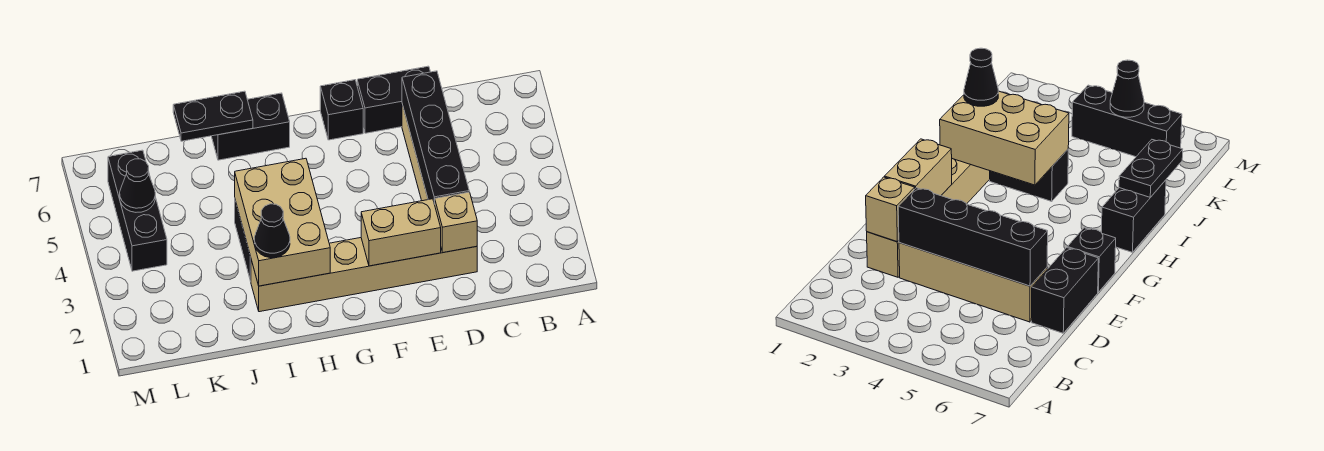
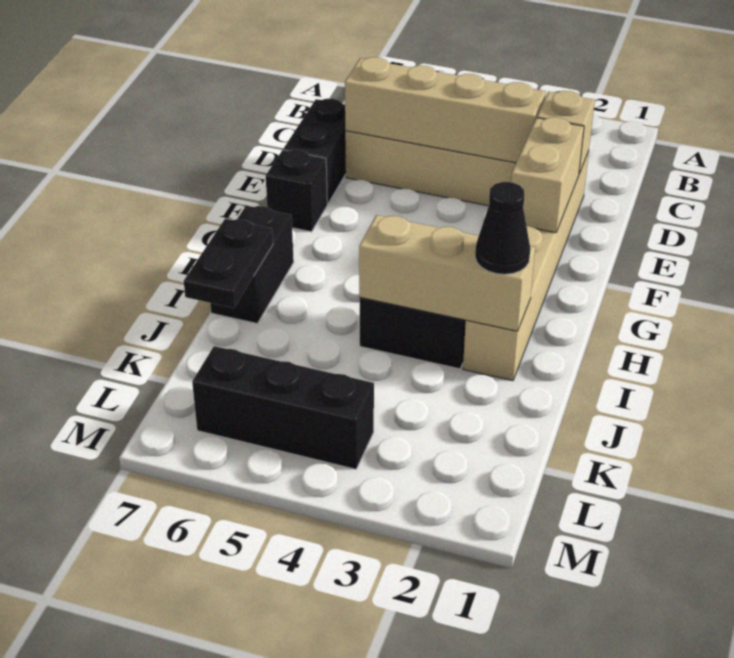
black 1x4 brick [402,71,469,204] -> tan 1x4 brick [345,57,546,163]
tan 2x3 brick [235,158,330,286] -> tan 1x3 brick [359,215,535,331]
black 1x1 cone [120,159,155,212] -> none

